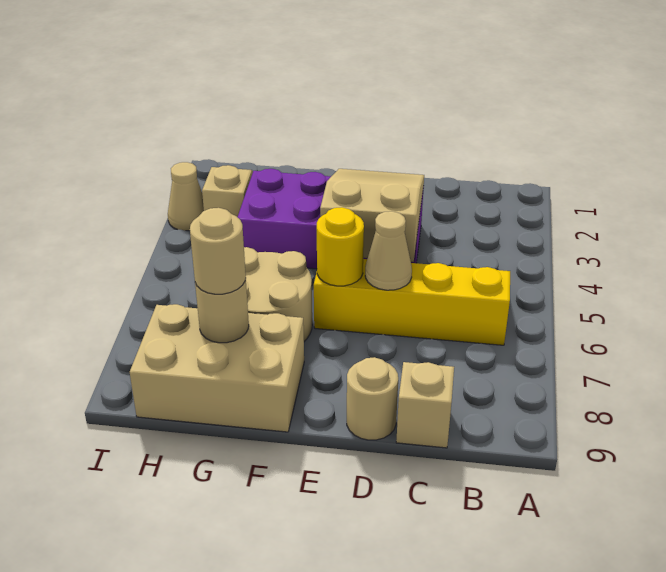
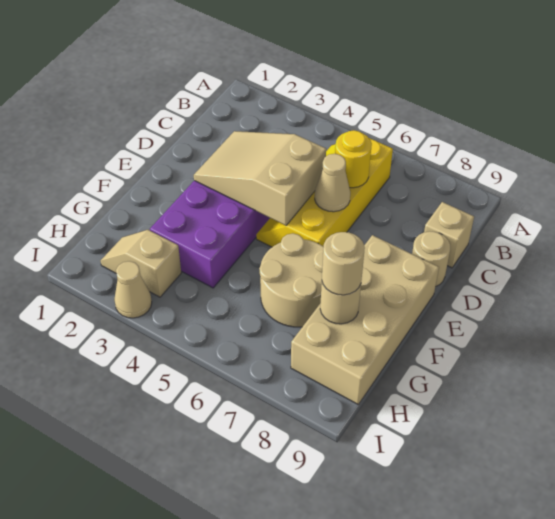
yellow 1x1 round brick [317,207,364,286] -> yellow 1x1 round brick moved to [335,130,372,188]
tan 2x3 brick [130,304,304,432] -> tan 2x4 brick [291,235,439,404]

